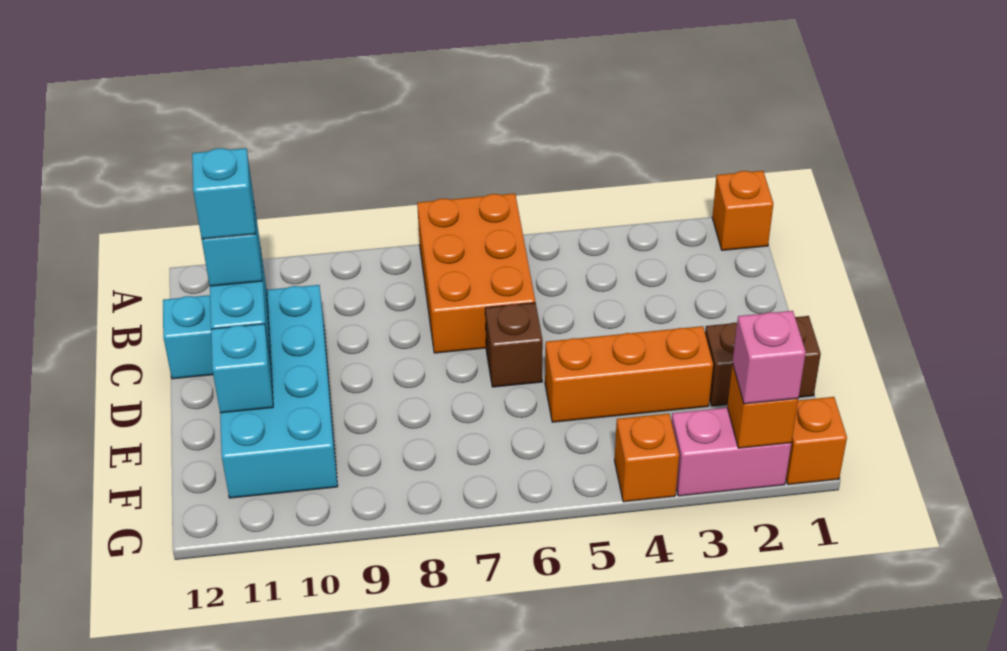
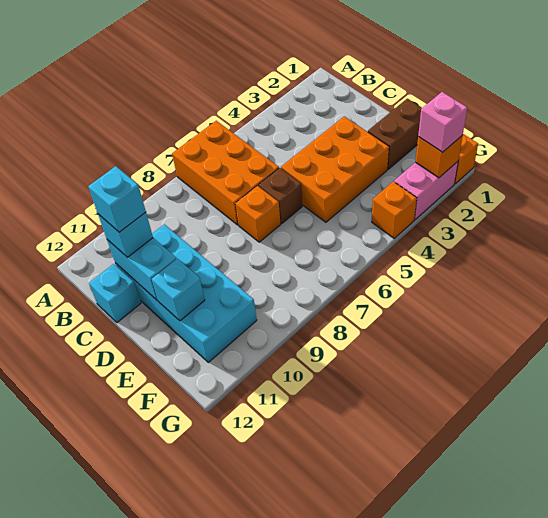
orange 1x1 brick [712,171,774,250] -> orange 1x1 brick moved to [235,186,281,242]
orange 1x3 brick [545,326,713,422] -> orange 2x3 brick [281,116,389,222]

